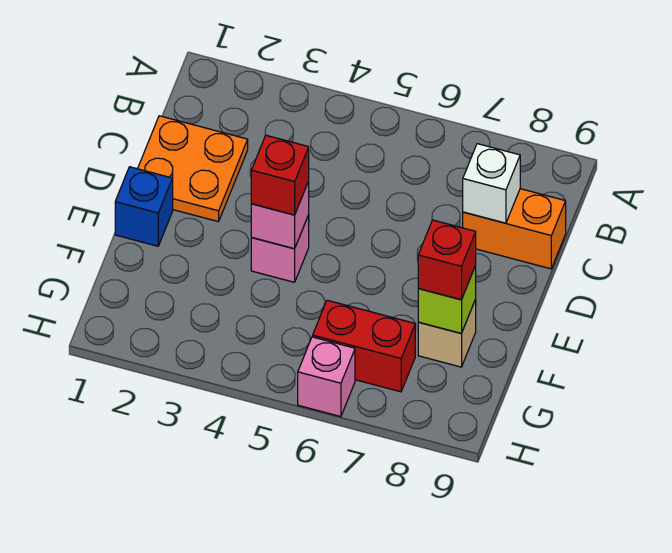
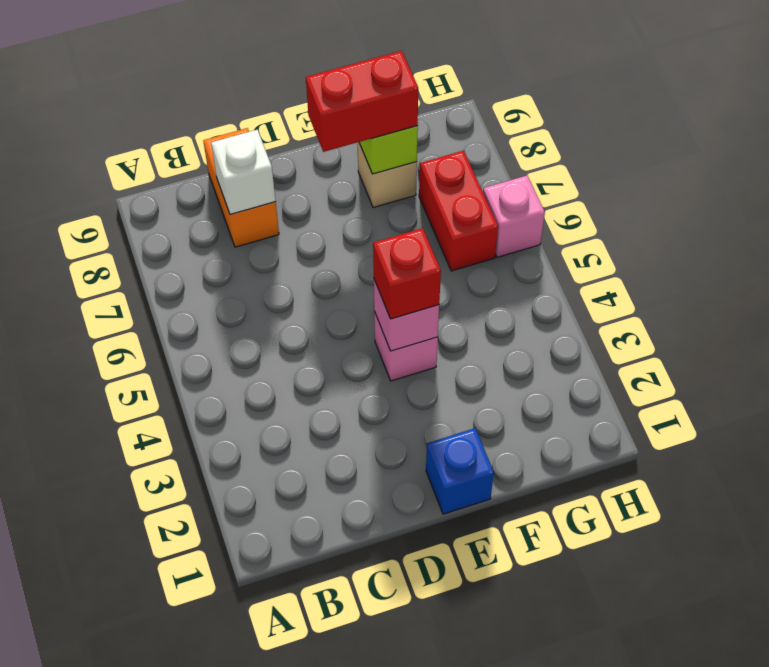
orange 2x2 plate [138,116,248,222] -> none
red 1x1 brick [418,220,476,300] -> red 1x2 brick [306,51,418,152]

